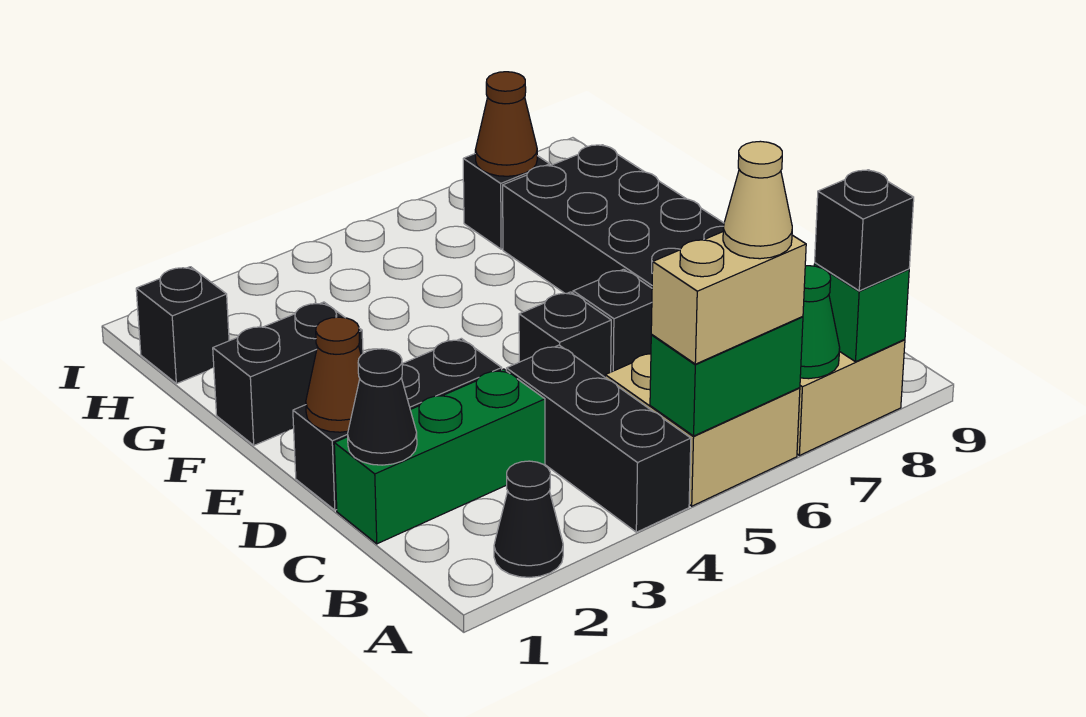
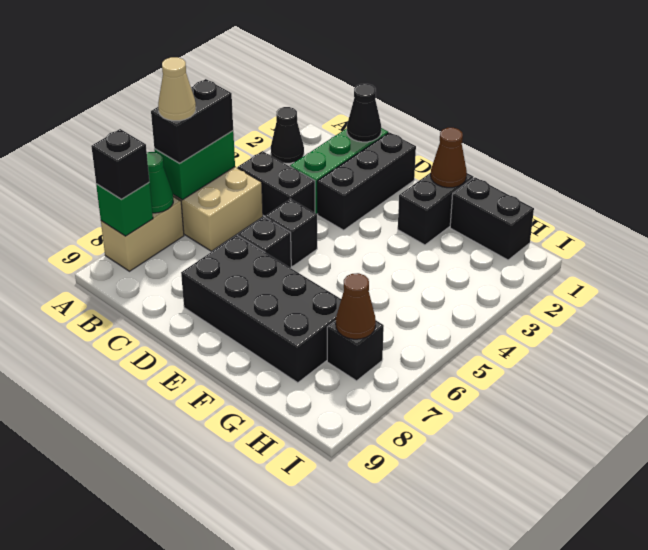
black 1x3 brick [506,345,691,532] -> black 1x2 brick [238,151,315,216]
tan 1x2 brick [651,232,806,364] -> black 1x2 brick [151,79,233,163]
brown 1x1 cone [306,317,361,432] -> brown 1x1 cone moved to [431,128,467,188]
black 1x1 brick [136,267,229,384] -> black 1x2 brick [450,177,534,260]

